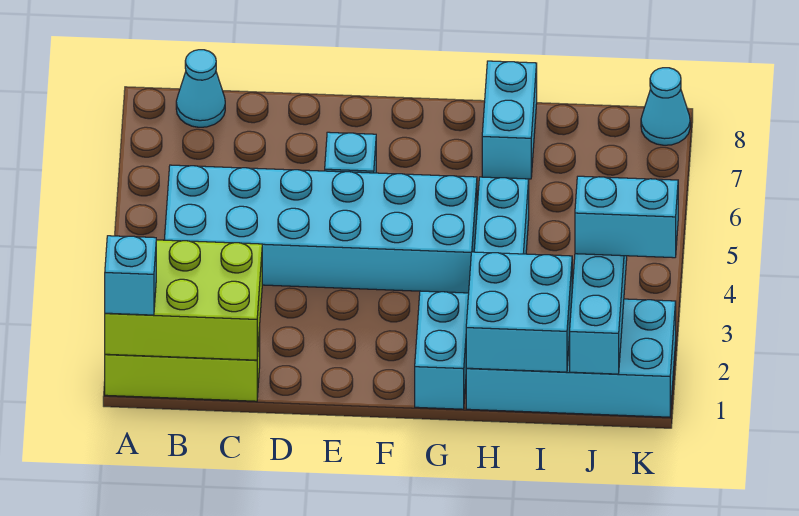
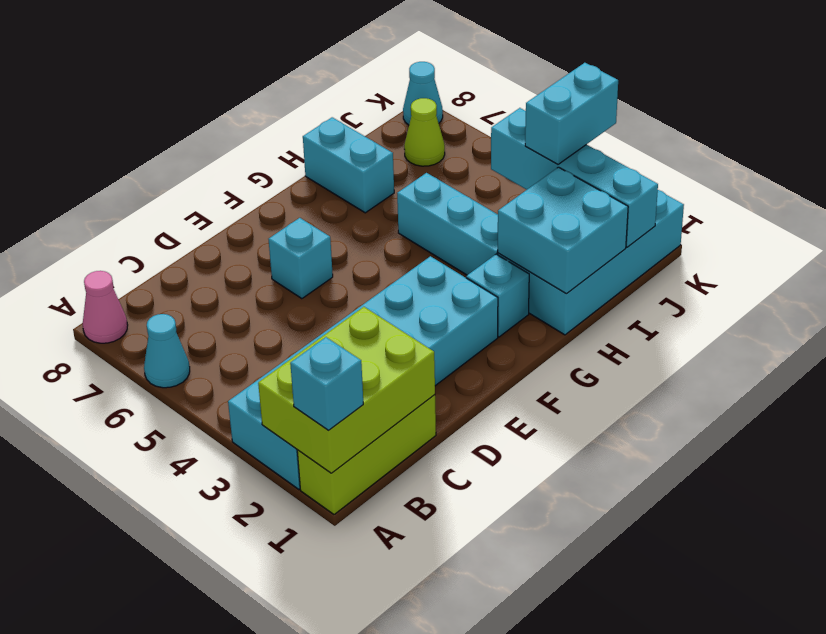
none -> pink 1x1 cone [83,271,128,343]
cyan 2x6 brick [164,165,477,293] -> cyan 2x6 brick moved to [228,256,498,489]
cyan 1x1 cone [176,50,225,127] -> cyan 1x1 cone moved to [144,314,190,388]
cyan 1x2 brick [415,291,469,409] -> cyan 1x1 brick [466,254,529,337]
none -> lime 1x1 cone [404,98,445,166]

